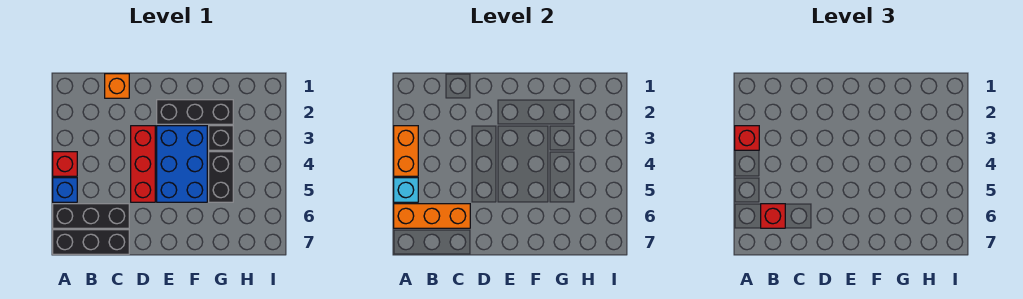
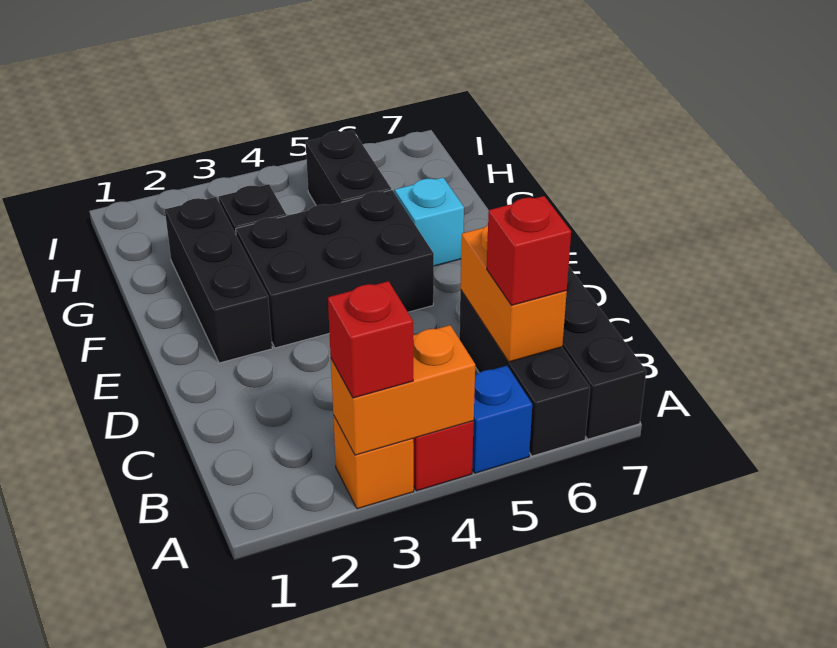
cyan 1x1 brick [394,178,418,202] -> cyan 1x1 brick moved to [395,177,464,266]
orange 1x3 brick [394,204,470,228] -> orange 1x2 brick [460,225,567,362]
orange 1x1 brick [105,74,129,98] -> orange 1x1 brick moved to [333,415,414,509]
red 1x3 brick [131,126,155,202] -> none
blue 2x3 brick [157,126,207,202] -> black 2x3 brick [236,190,434,348]
black 1x2 brick [209,152,233,202] -> black 1x2 brick turned to [306,131,391,206]

